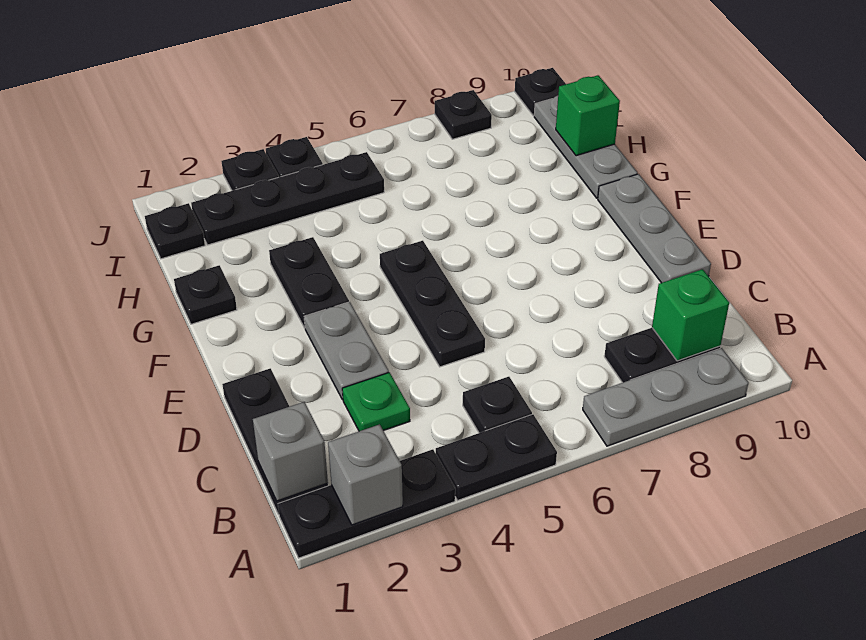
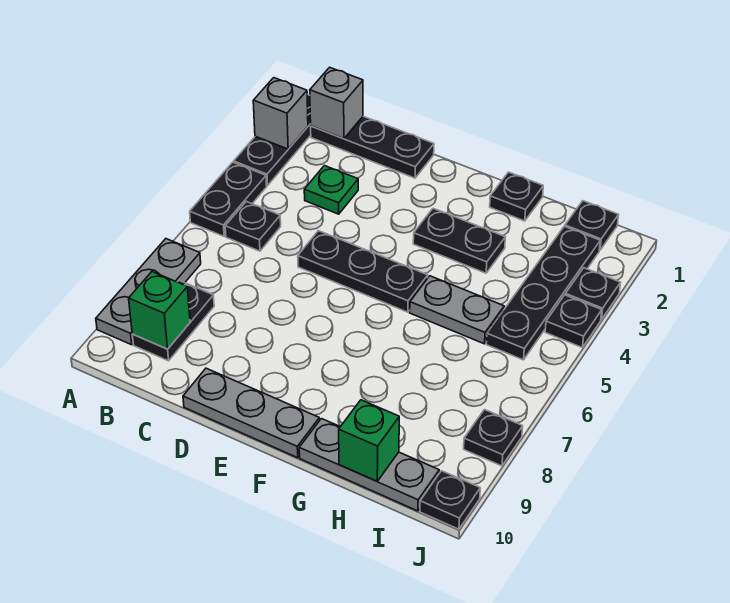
grey 1x2 plate [304,302,389,400] -> grey 1x2 plate moved to [410,276,504,344]

